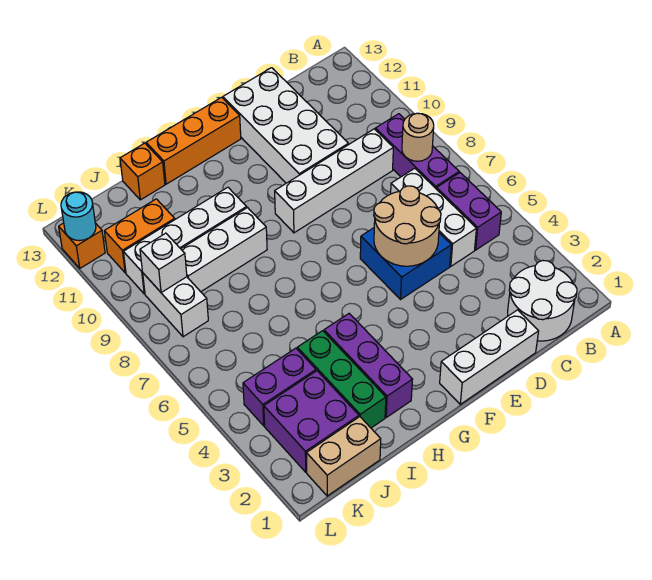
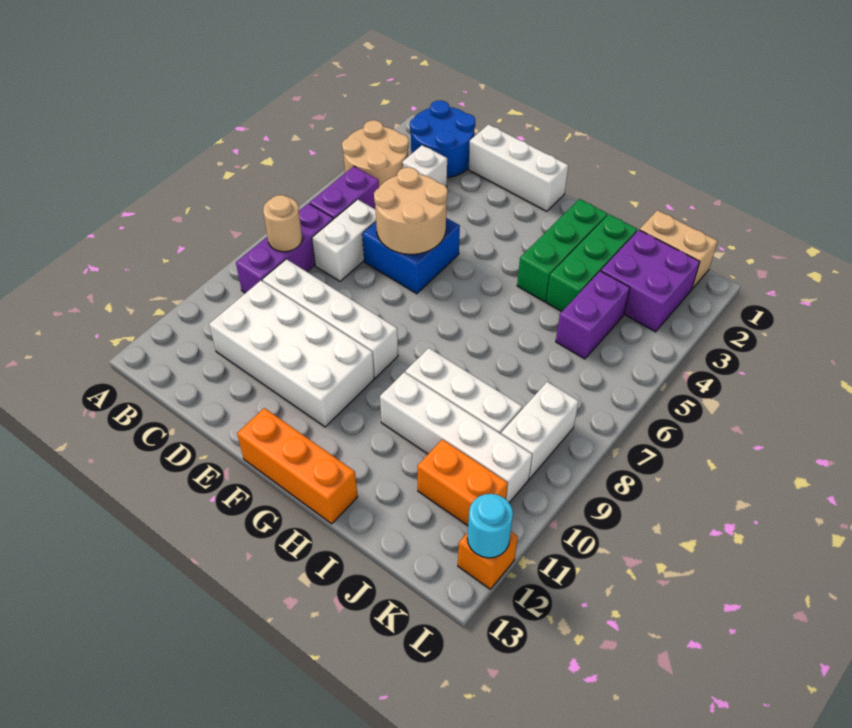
none -> tan 2x2 round brick [342,120,409,187]
white 2x2 round brick [508,261,577,341] -> blue 2x2 round brick [410,101,475,177]
white 1x3 brick [391,168,476,266] -> white 1x2 brick [312,199,376,281]
white 2x4 brick [223,68,348,183] -> white 2x4 brick turned to [209,281,374,427]
purple 1x3 brick [324,313,413,417] -> green 1x3 brick [517,199,607,302]
orange 1x1 brick [120,143,165,200] -> none
purple 1x2 brick [243,348,316,426] -> purple 1x2 brick turned to [556,271,630,359]
white 1x1 brick [140,233,187,293] -> white 1x1 brick moved to [402,145,447,187]

